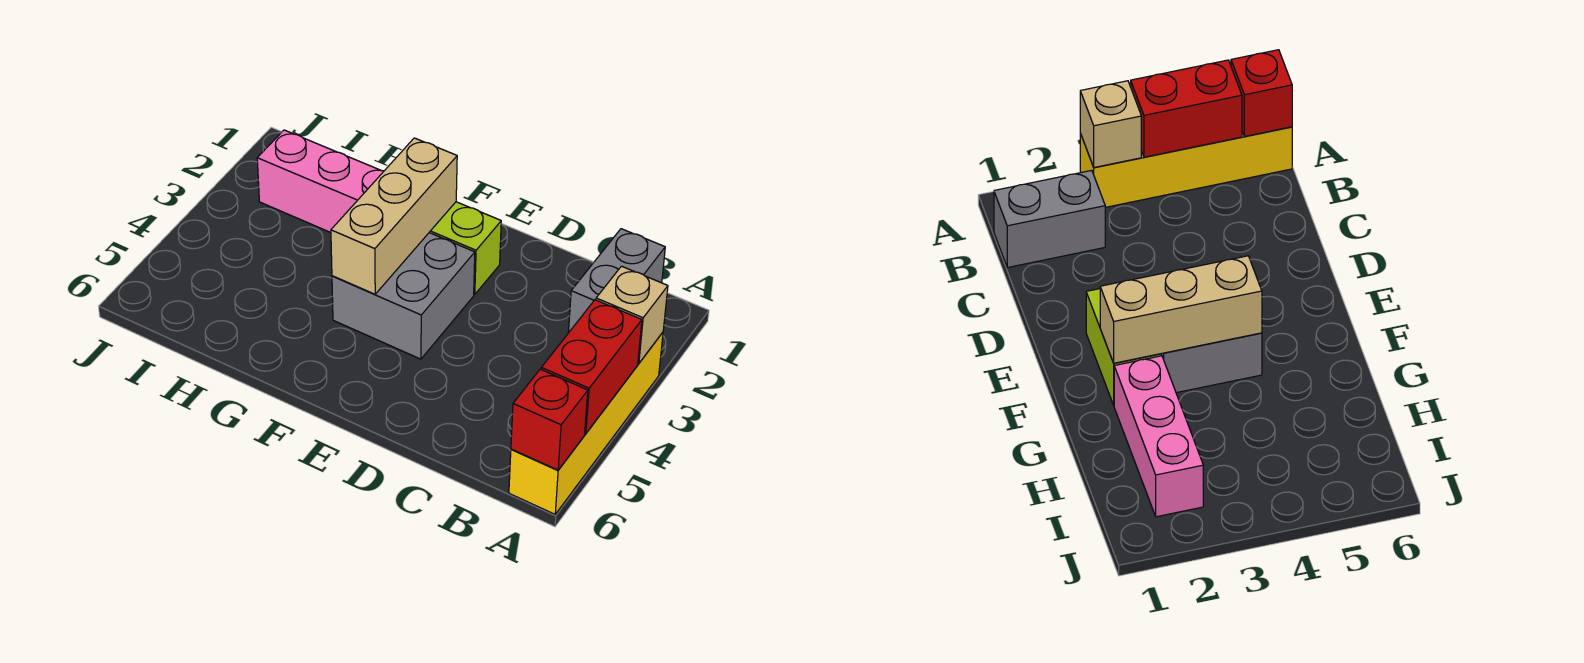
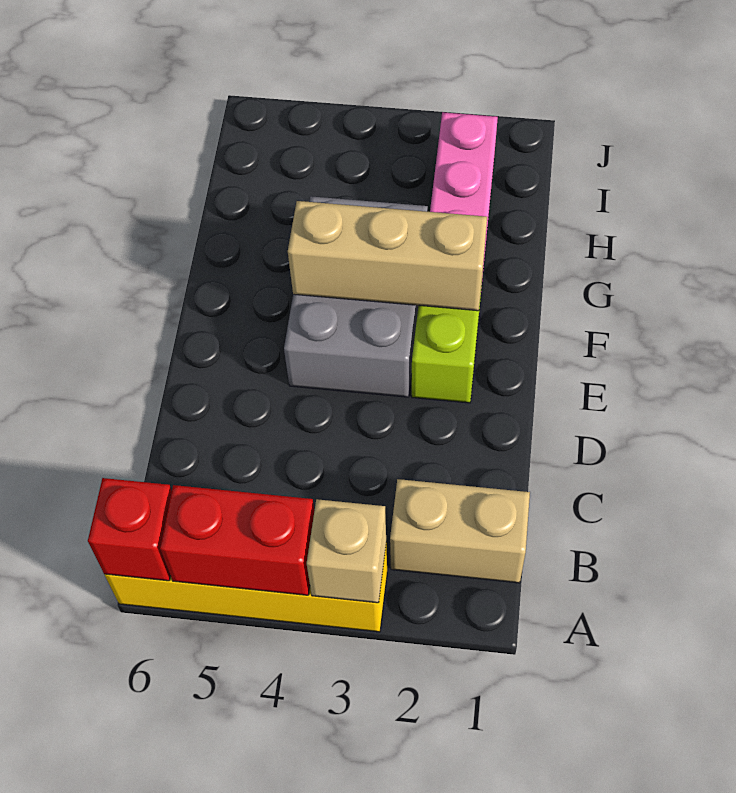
grey 1x2 brick [568,229,665,333] -> tan 1x2 brick [390,479,530,583]
grey 2x2 brick [332,233,475,359] -> grey 2x3 brick [284,196,428,397]

